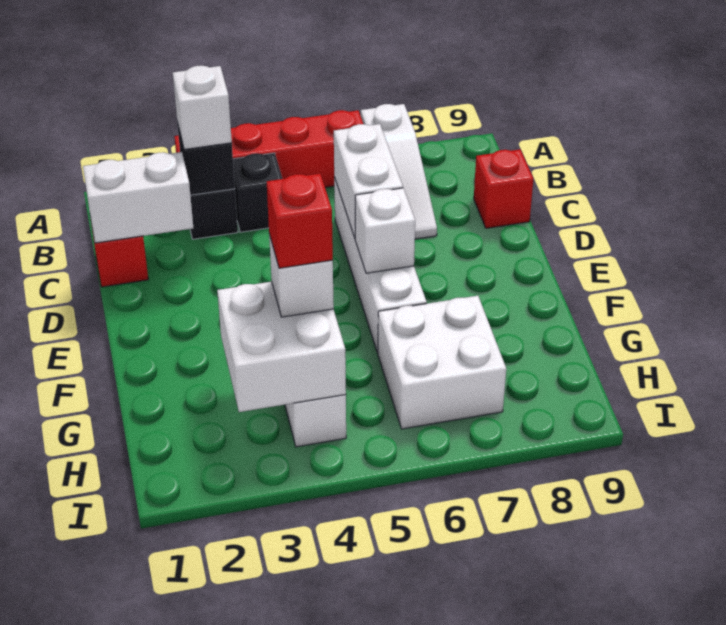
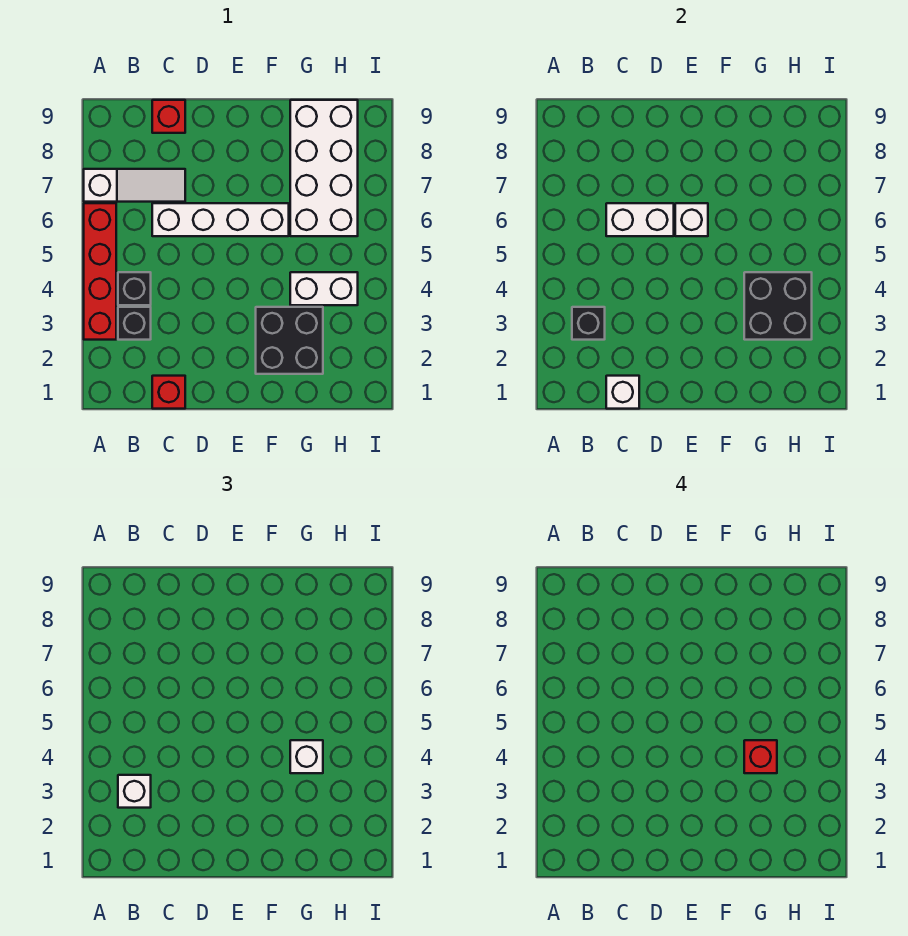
white 1x2 brick [83,152,193,243] -> white 1x1 brick [606,376,639,409]
none -> black 2x2 brick [256,307,323,374]
white 2x2 brick [217,282,346,412] -> black 2x2 brick [744,272,812,340]
white 2x2 brick [378,296,506,429] -> white 2x4 brick [290,100,358,236]

